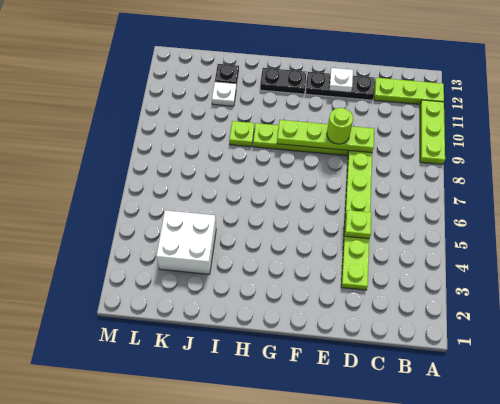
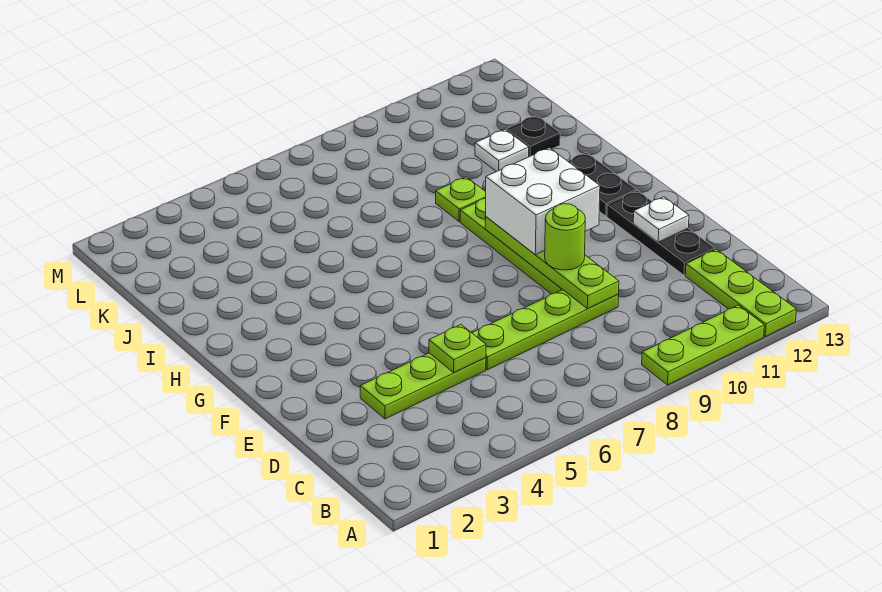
white 2x2 brick [157,210,216,274] -> white 2x2 brick moved to [486,148,600,255]

